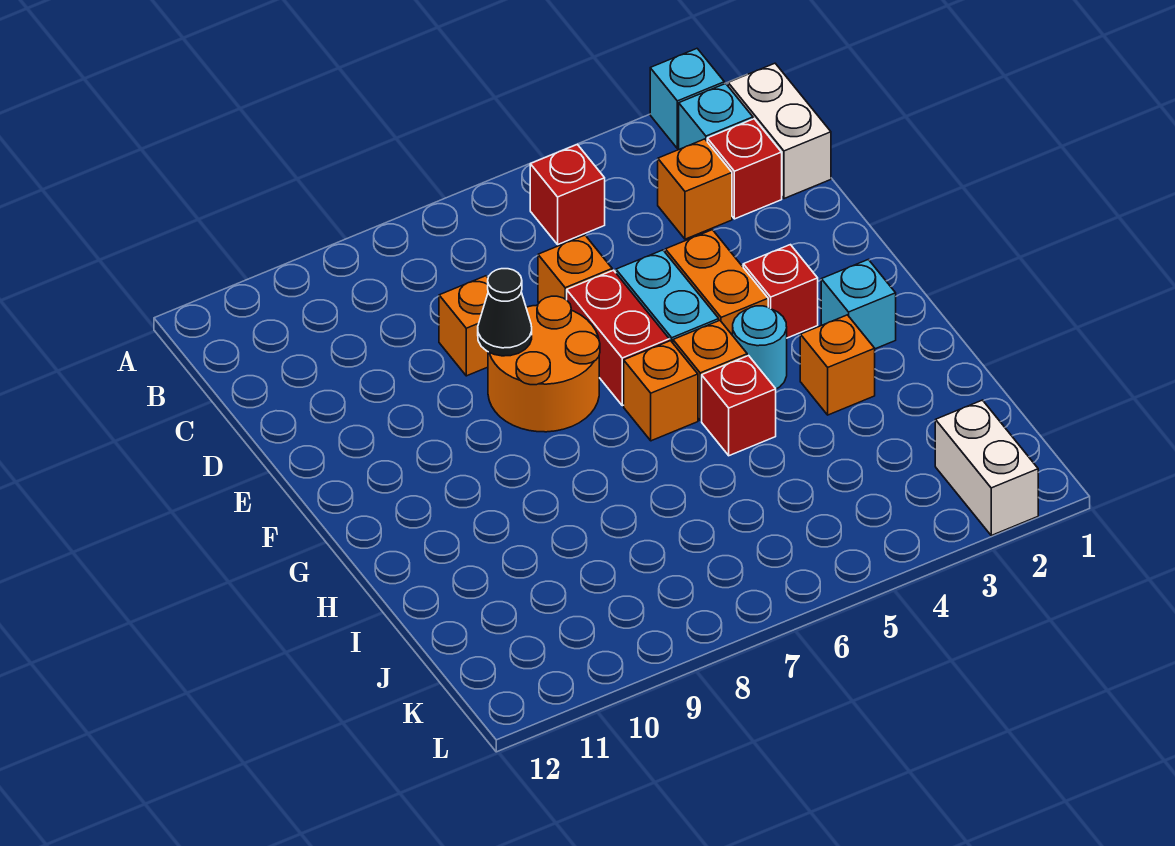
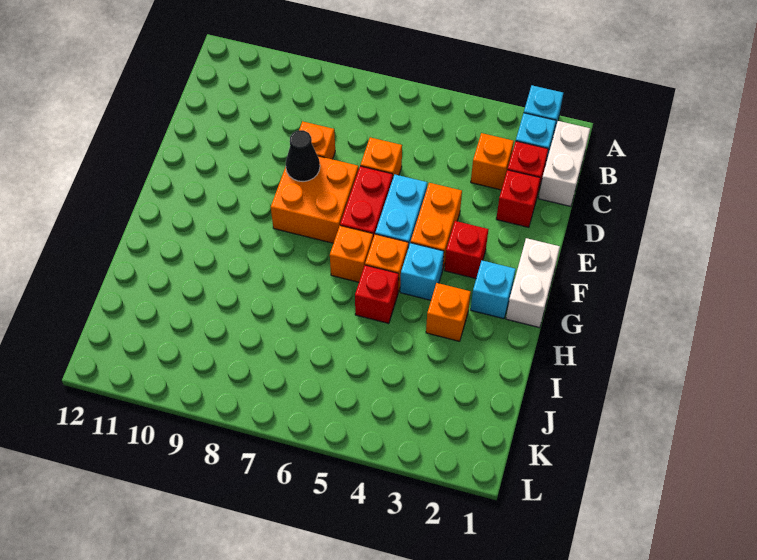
red 1x1 brick [530,144,605,244] -> red 1x1 brick moved to [496,170,540,227]
orange 2x2 round brick [488,296,600,432] -> orange 2x2 brick [271,156,358,243]
cyan 1x1 round brick [733,306,787,389] -> cyan 1x1 brick [400,243,444,300]
white 1x2 brick [935,400,1038,535] -> white 1x2 brick moved to [506,238,560,328]

